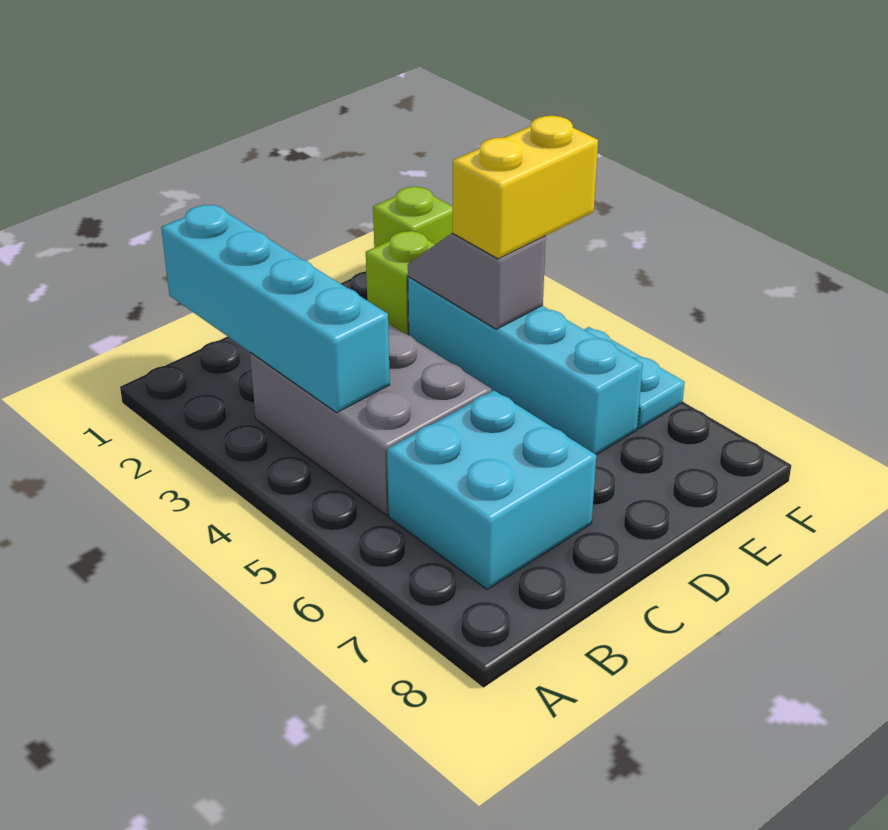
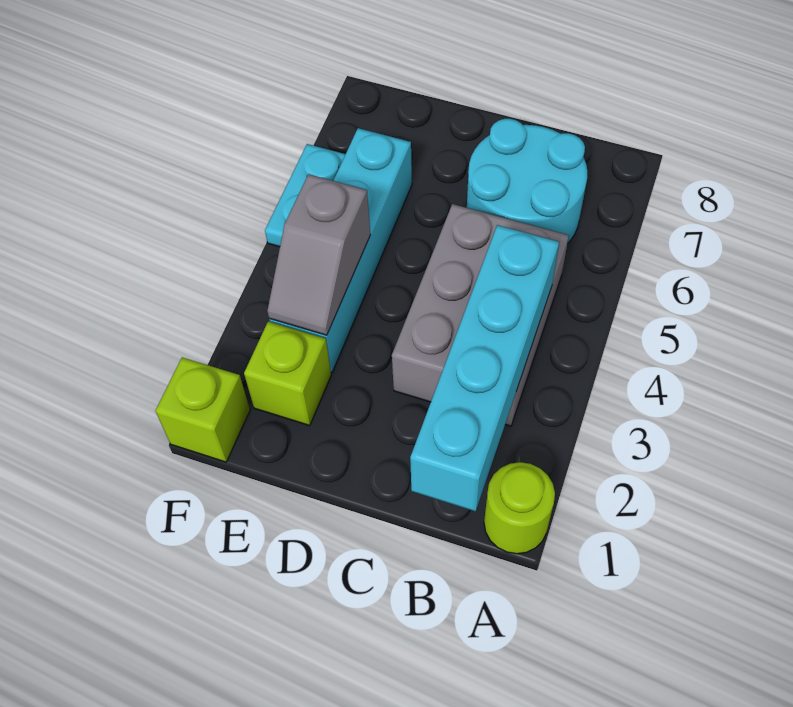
none -> lime 1x1 round brick [484,462,555,554]
cyan 2x2 brick [387,390,596,589] -> cyan 2x2 round brick [467,119,587,244]
yellow 1x2 brick [452,116,598,259] -> none

